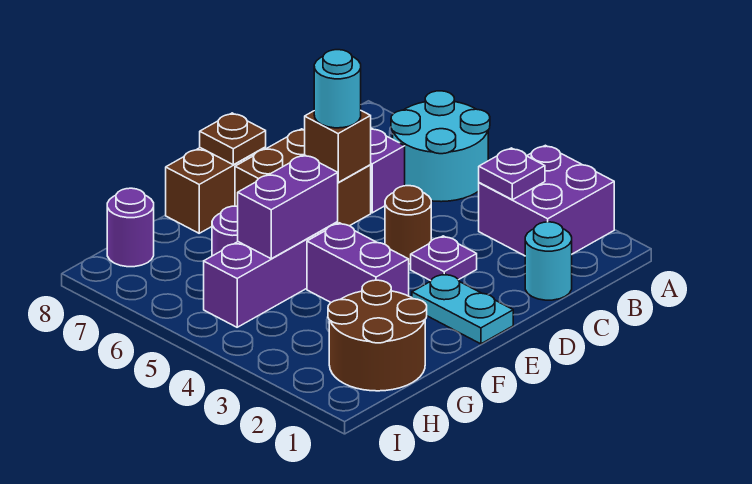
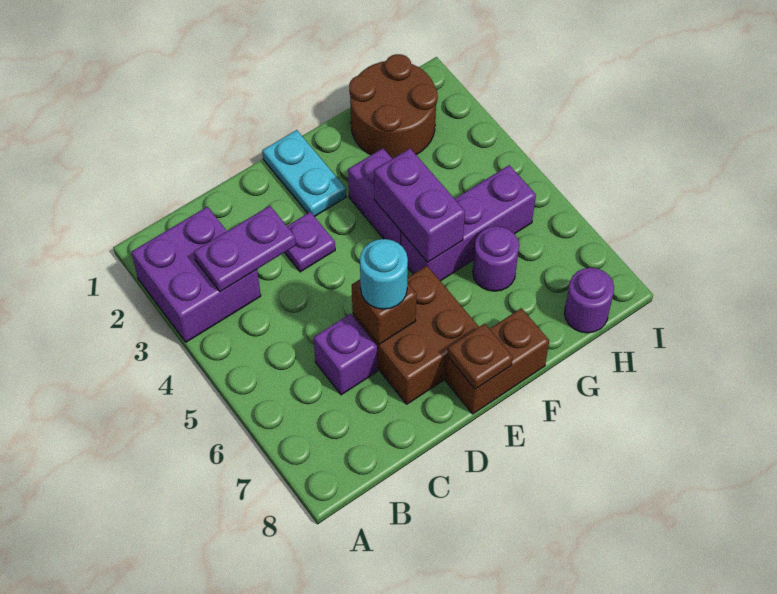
cyan 2x2 round brick [391,91,490,202] -> none
purple 1x1 plate [479,148,545,200] -> purple 1x2 plate [194,206,296,292]
cyan 1x1 round brick [525,222,572,300] -> none
brown 1x1 round brick [385,186,431,264] -> none
purple 1x2 brick [238,155,338,259] -> purple 1x2 brick turned to [374,149,465,262]

